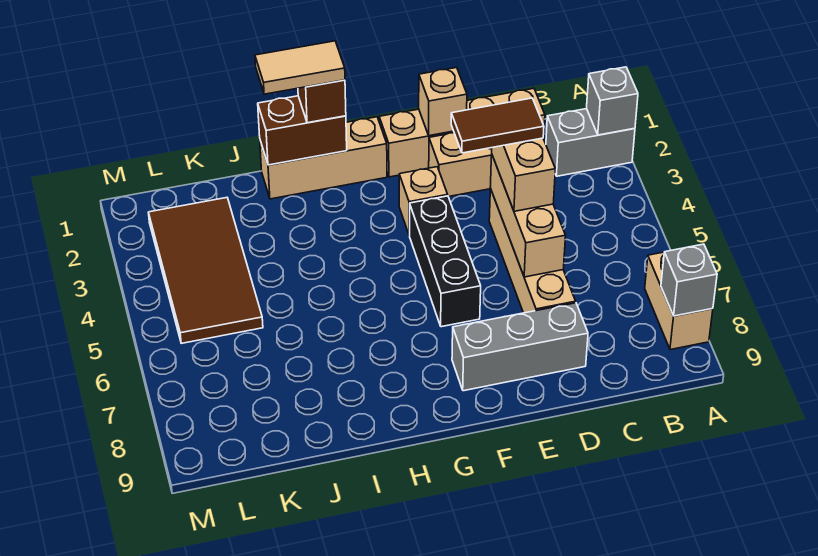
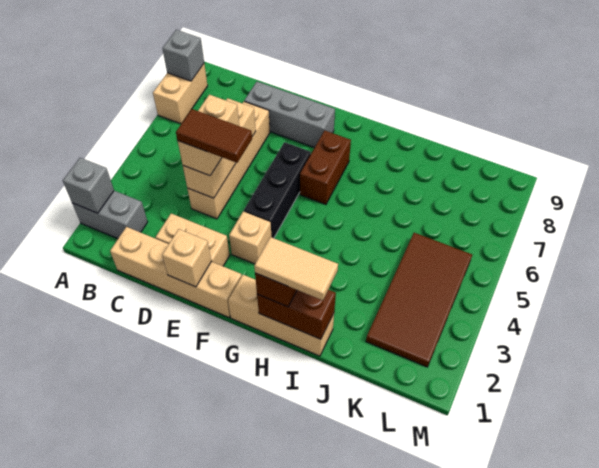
none -> brown 1x2 brick [300,130,351,204]

